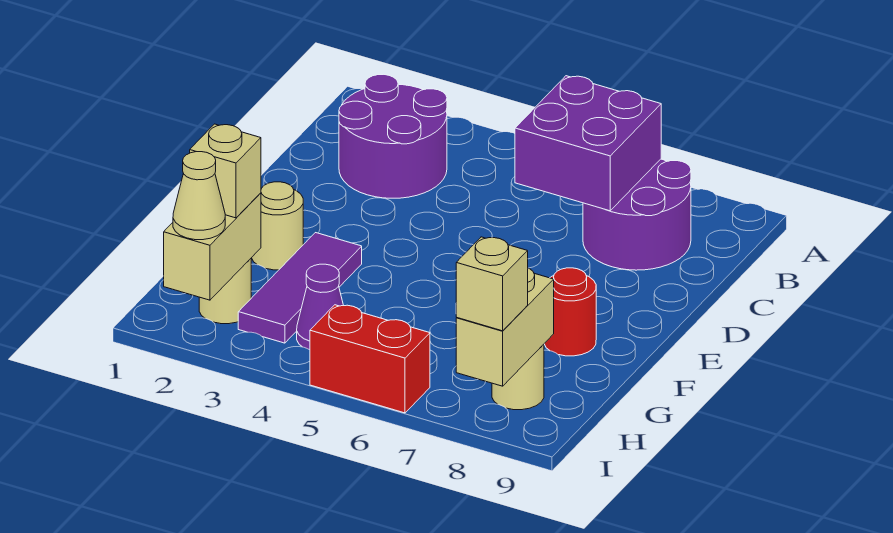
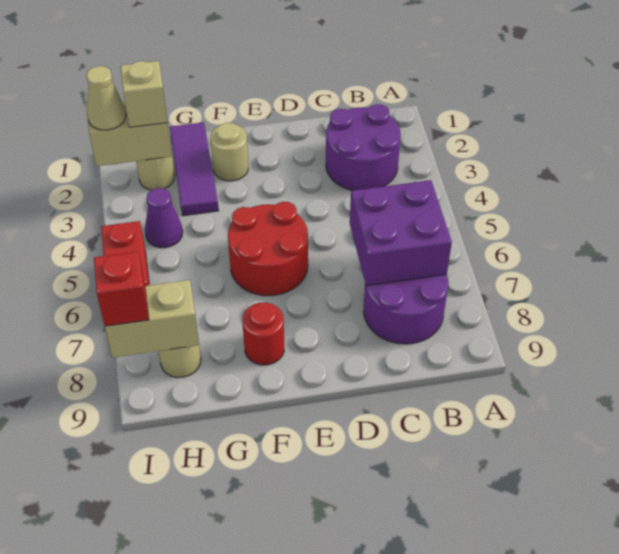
none -> red 2x2 round brick [228,202,308,296]
purple 1x3 tile [238,233,362,343] -> purple 1x3 tile turned to [170,122,219,216]
tan 1x1 brick [456,237,528,331] -> red 1x1 brick [94,252,149,326]

